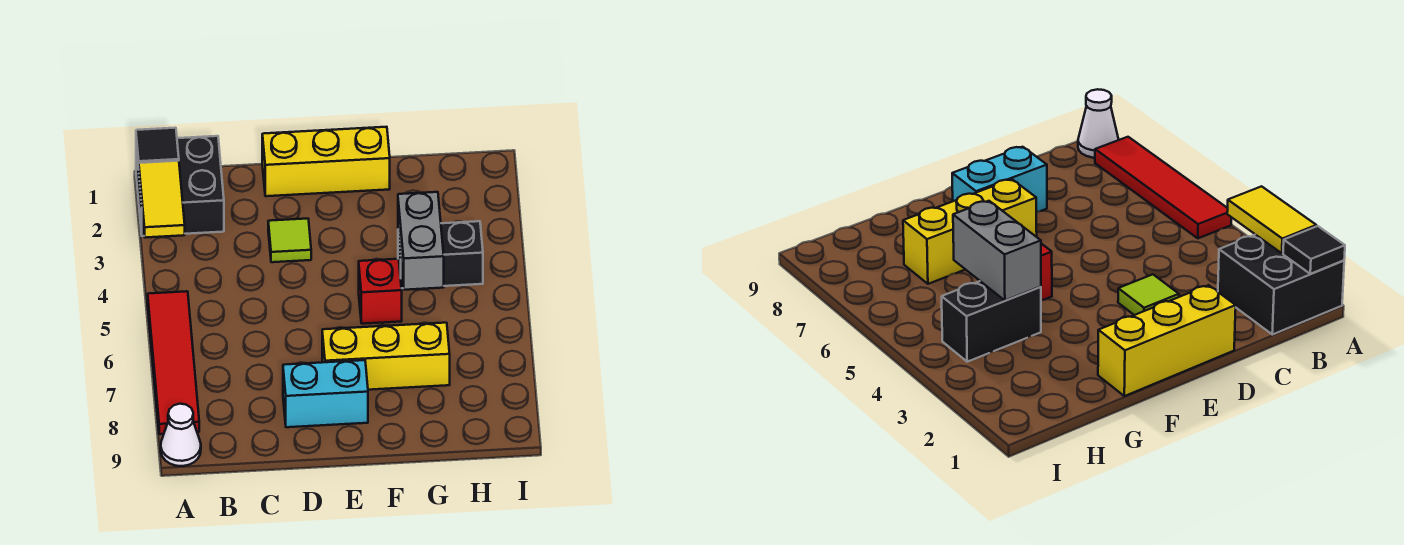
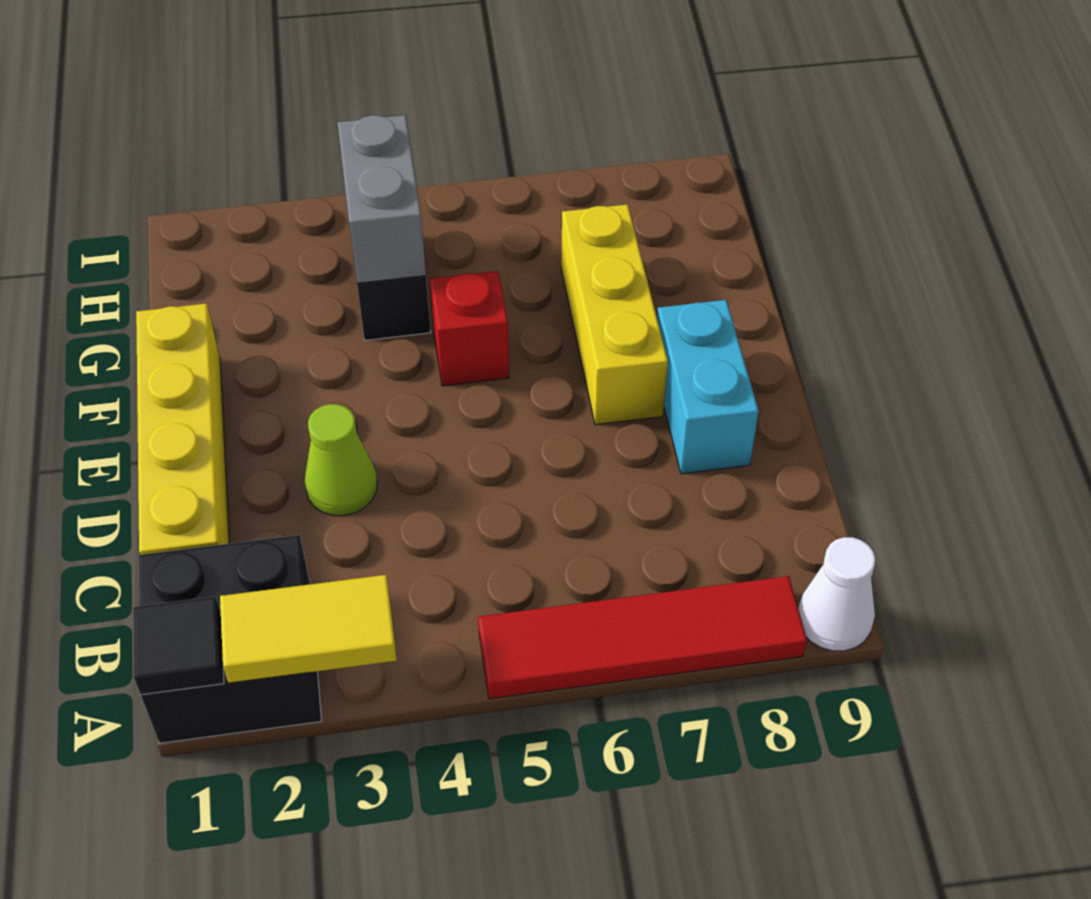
yellow 1x3 brick [262,127,390,196] -> yellow 1x4 brick [136,303,229,555]
lime 1x1 tile [268,219,311,262] -> lime 1x1 cone [305,404,377,516]
grey 1x2 brick [398,192,444,290] -> grey 1x2 brick turned to [337,115,426,283]

